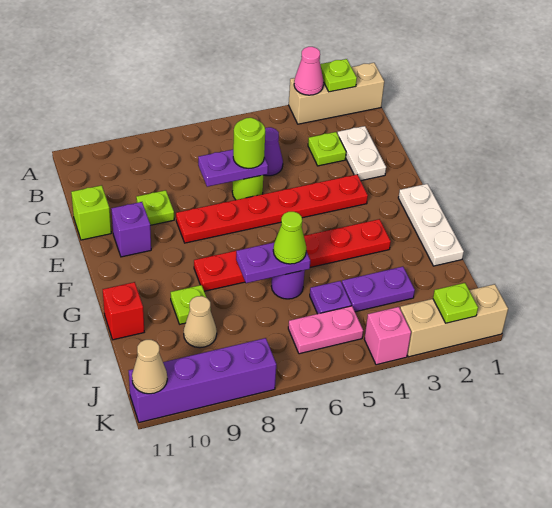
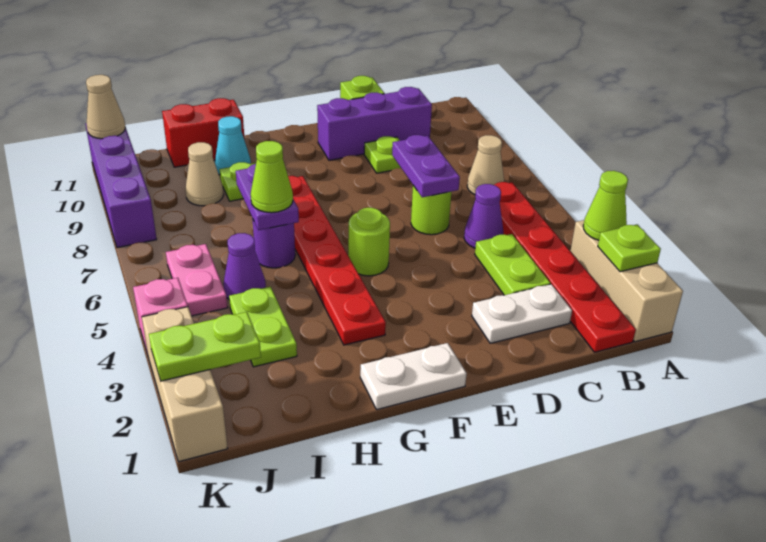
pink 1x1 cone [294,47,324,95] -> lime 1x1 cone [583,171,628,240]
none -> tan 1x1 cone [467,135,504,195]
lime 1x1 plate [308,132,346,166] -> lime 1x2 plate [475,234,550,295]
lime 1x1 round brick [233,118,265,168] -> lime 1x1 round brick moved to [348,208,390,276]
red 1x6 plate [176,174,368,243] -> red 1x6 plate moved to [494,182,636,352]
purple 1x1 brick [111,202,151,257] -> purple 1x3 brick [317,87,432,160]
white 1x3 plate [398,184,464,266] -> white 1x2 plate [360,343,467,410]
none -> cyan 1x1 cone [215,116,251,175]
red 1x1 brick [103,282,144,340] -> red 1x2 brick [162,98,245,167]
purple 1x2 plate [342,267,415,312] -> lime 1x2 plate [229,287,297,367]
purple 1x1 plate [310,281,351,314] -> purple 1x1 cone [223,233,266,299]
lime 1x1 plate [433,283,478,323] -> lime 1x2 plate [149,312,261,381]

